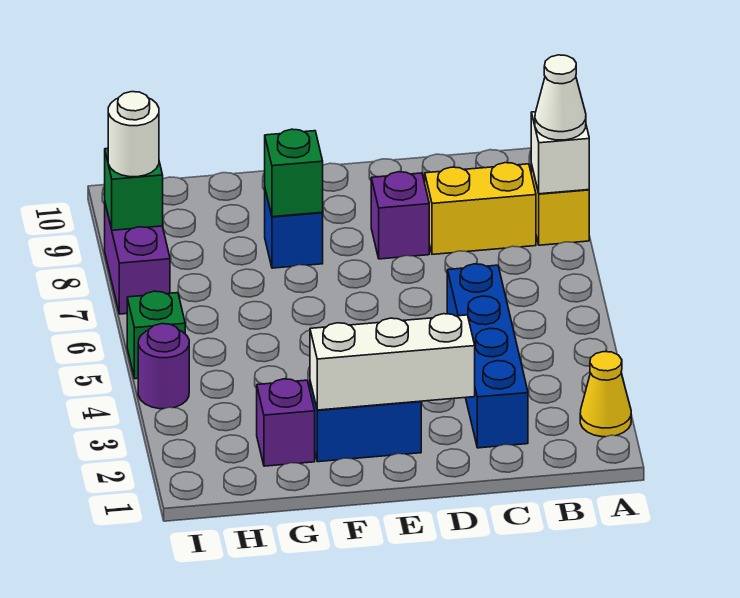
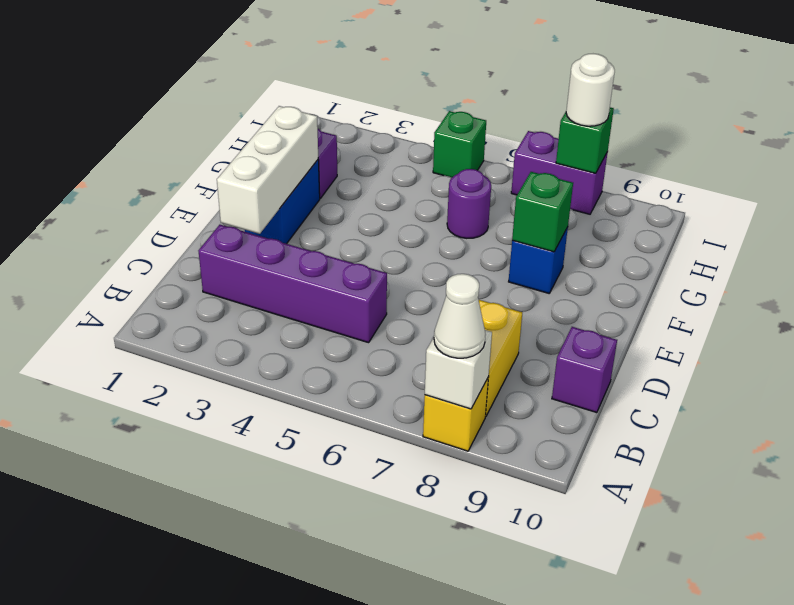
yellow 1x1 cone [580,352,631,437] -> none
blue 1x4 brick [447,264,528,448] -> purple 1x4 brick [199,225,387,343]
purple 1x1 brick [371,172,429,259] -> purple 1x1 brick moved to [552,327,617,413]
purple 1x1 round brick [138,324,189,409] -> purple 1x1 round brick moved to [447,169,491,238]

